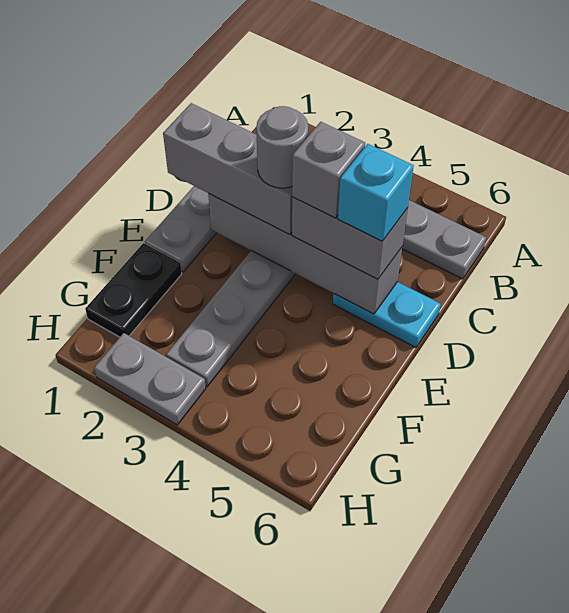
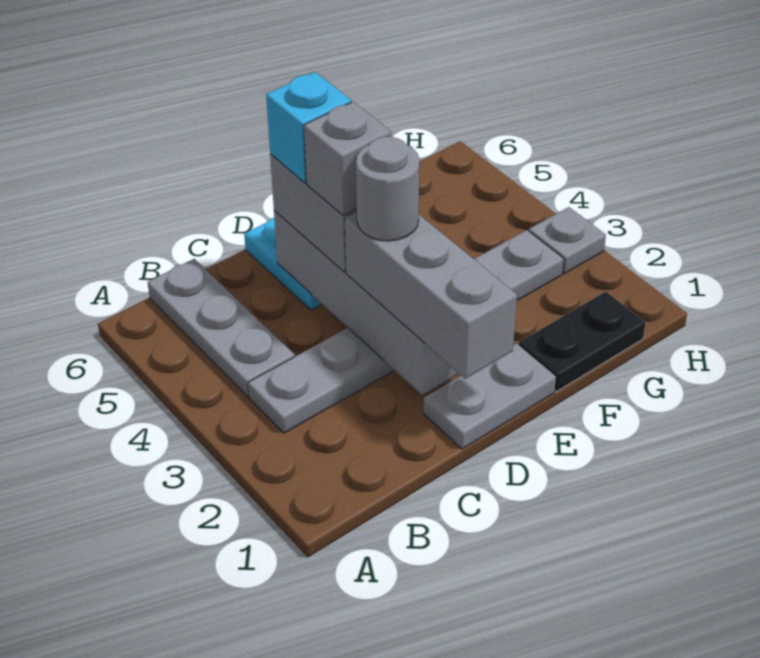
grey 1x2 plate [94,333,206,425] -> grey 1x1 plate [529,207,606,274]

